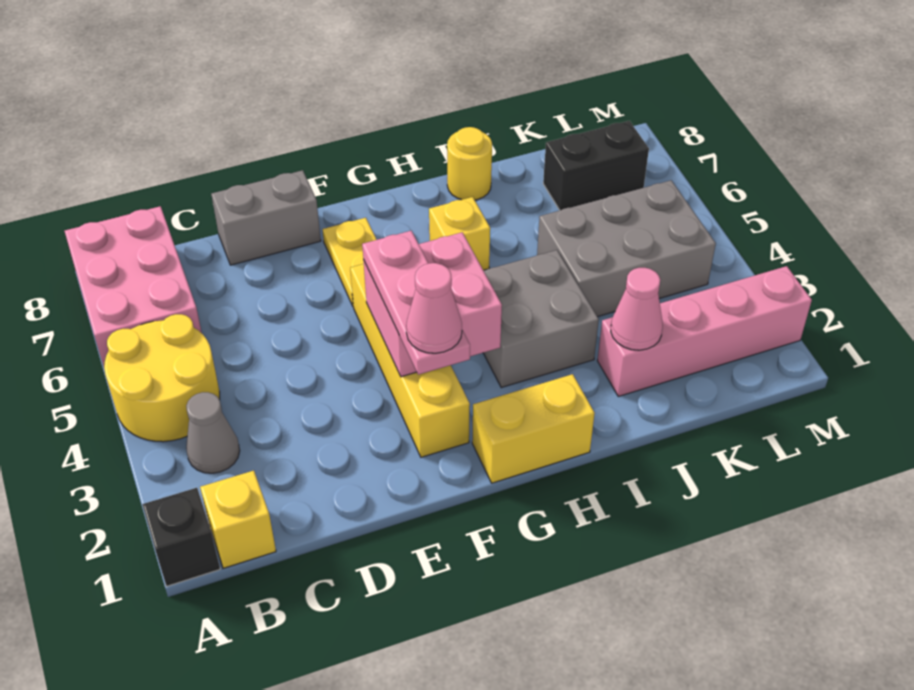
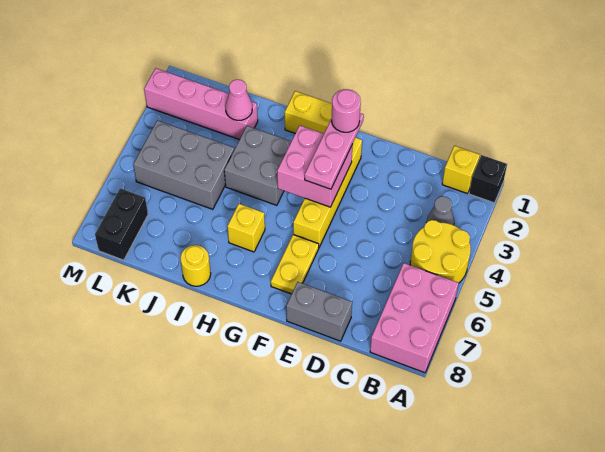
pink 1x1 cone [406,263,462,353] -> pink 1x1 round brick [332,89,361,132]
black 1x2 brick [543,121,649,210] -> black 1x2 brick turned to [95,188,148,260]

